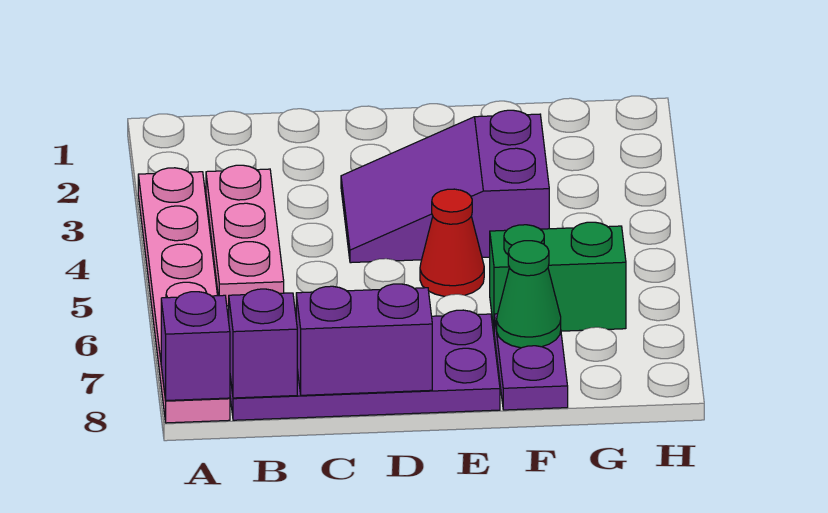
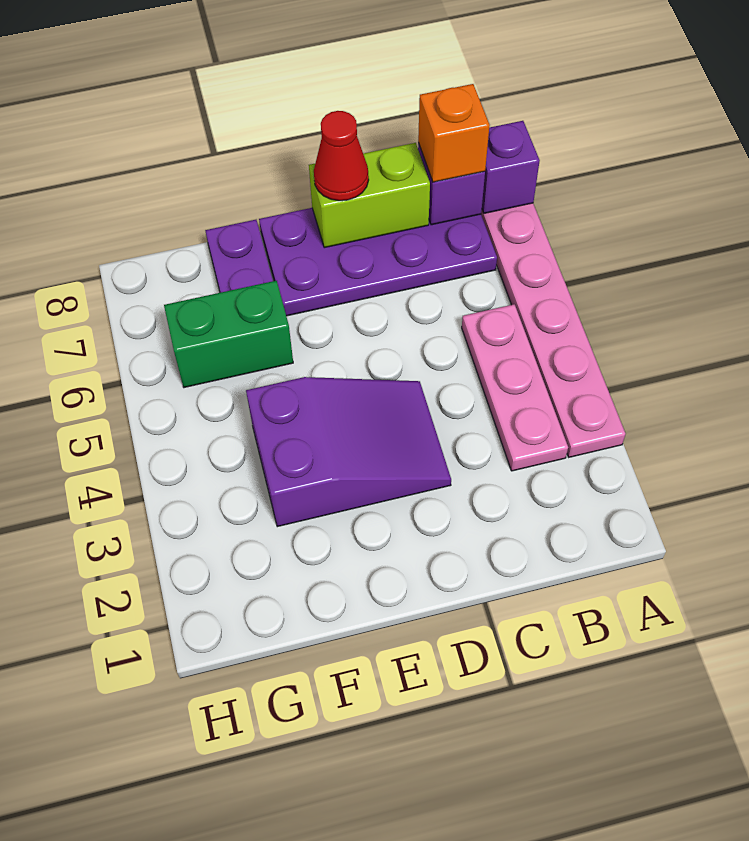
none -> orange 1x1 brick [418,84,490,182]
purple 1x2 brick [296,284,432,395] -> lime 1x2 brick [309,143,430,248]
red 1x1 cone [420,189,484,296] -> red 1x1 cone moved to [314,111,369,201]
green 1x1 cone [497,241,561,348] -> none

